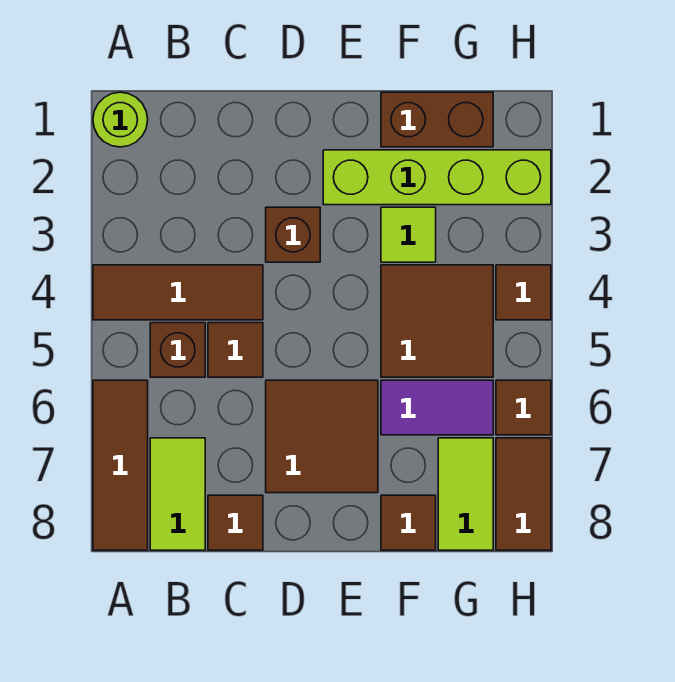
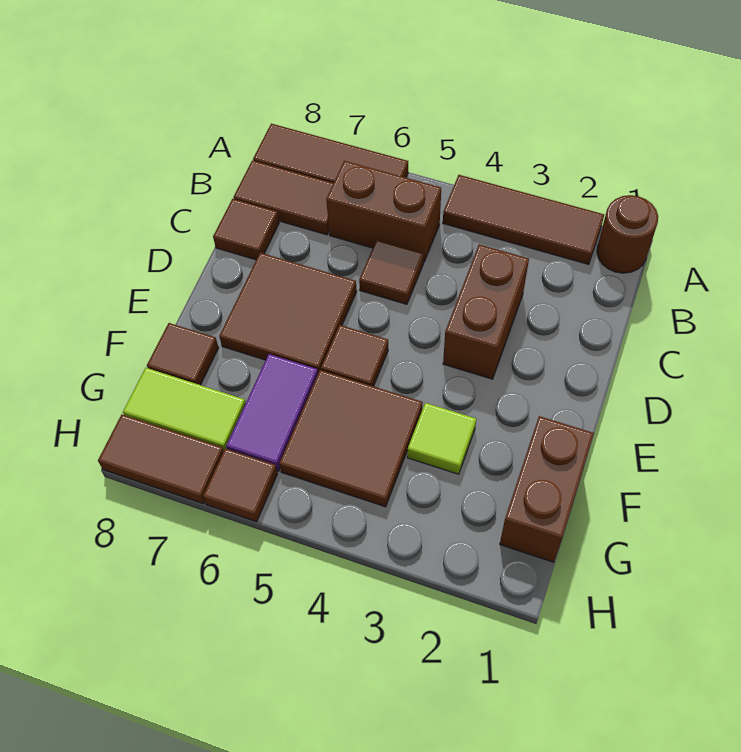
lime 1x1 round brick [93,92,148,147] -> brown 1x1 round brick [597,195,658,273]
brown 1x3 tile [93,265,263,320] -> brown 1x3 tile turned to [443,175,604,265]
brown 1x1 brick [150,323,205,377] -> brown 1x2 brick [326,161,441,263]
lime 1x2 tile [150,438,205,550] -> brown 1x2 tile [234,160,333,235]
brown 1x1 brick [266,207,320,262] -> brown 1x2 brick [443,244,529,379]
lime 1x4 brick [323,150,551,205] -> none
brown 1x1 tile [496,265,551,320] -> brown 1x1 tile moved to [321,325,388,386]

